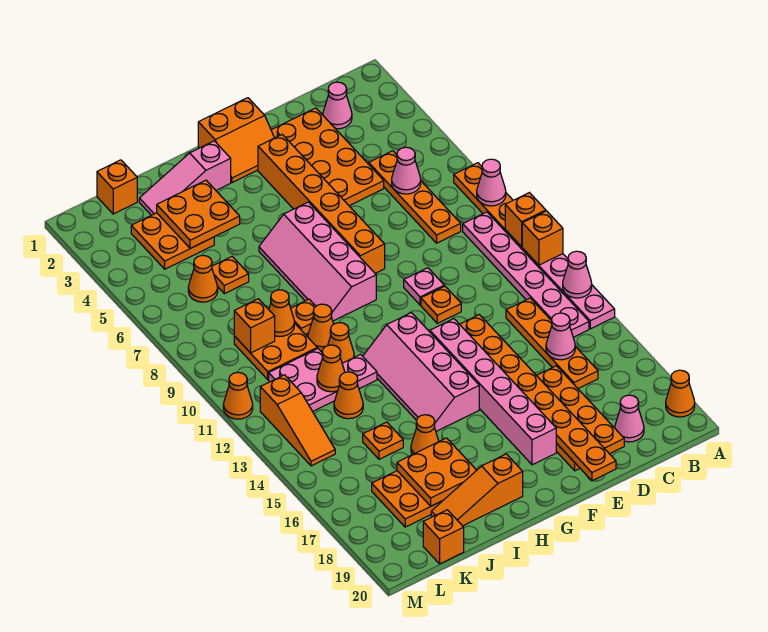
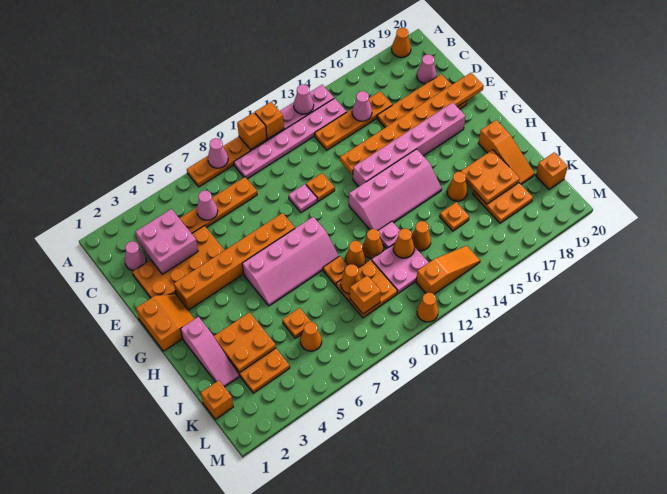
none -> pink 2x2 brick [136,209,198,274]

